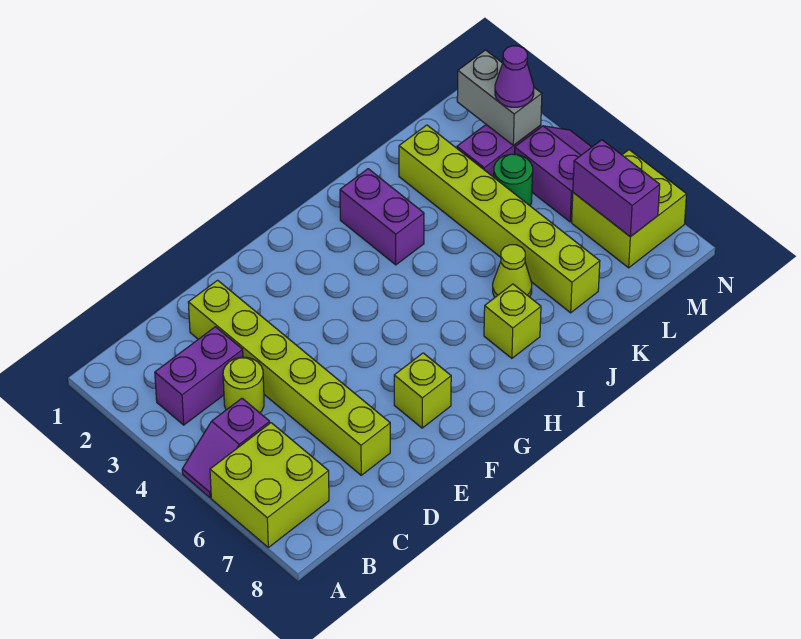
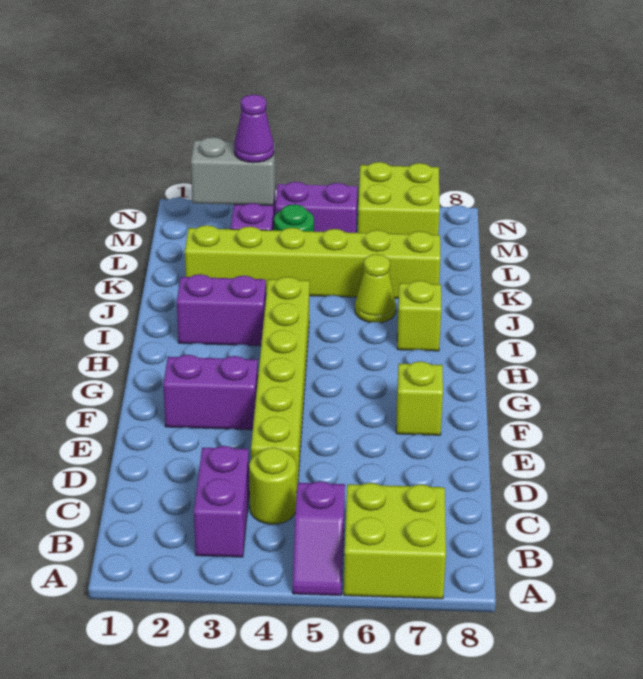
lime 1x6 brick [188,280,390,475] -> lime 1x6 brick turned to [251,277,310,492]
purple 1x2 brick [573,140,660,237] -> purple 1x2 brick moved to [163,355,258,430]

